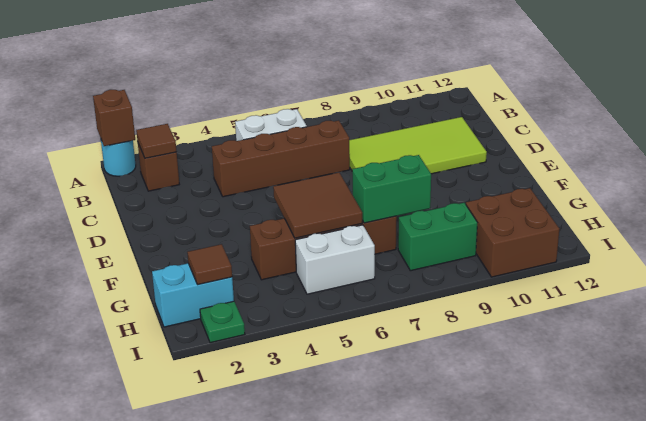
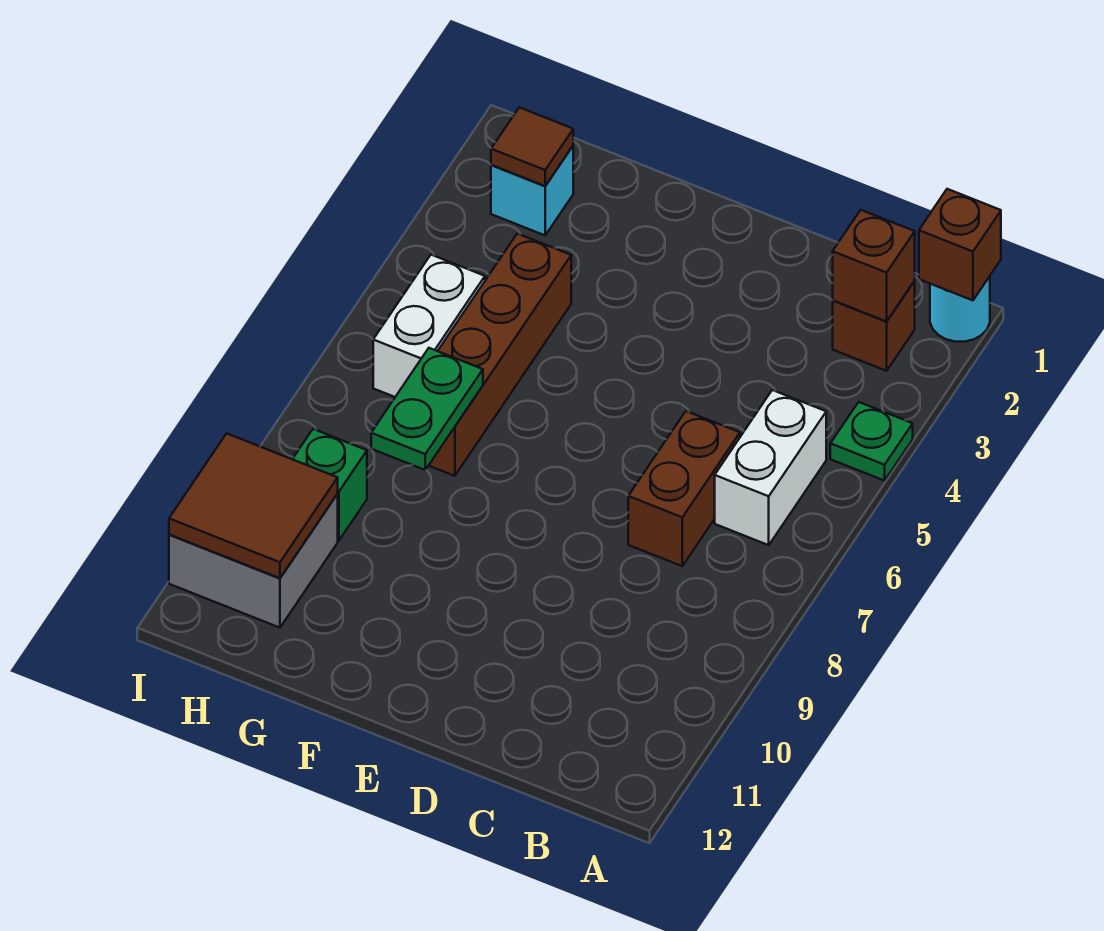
brown 1x1 tile [136,124,177,158] -> brown 1x1 brick [833,210,915,321]
brown 1x4 brick [212,120,350,197] -> brown 1x2 brick [628,411,740,566]
lime 2x4 tile [349,117,487,174] -> none
brown 2x2 tile [273,173,362,238] -> brown 2x2 tile moved to [169,434,338,578]
green 1x2 brick [352,155,431,223] -> green 1x2 plate [371,348,483,470]
cyan 1x2 brick [152,263,234,327] -> cyan 1x1 brick [491,146,573,235]
green 1x2 brick [398,203,477,271] -> green 1x1 brick [293,429,367,540]
brown 2x2 brick [466,188,559,277] -> grey 2x2 brick [169,494,338,628]
green 1x1 plate [200,301,245,343] -> green 1x1 plate moved to [830,402,913,481]

